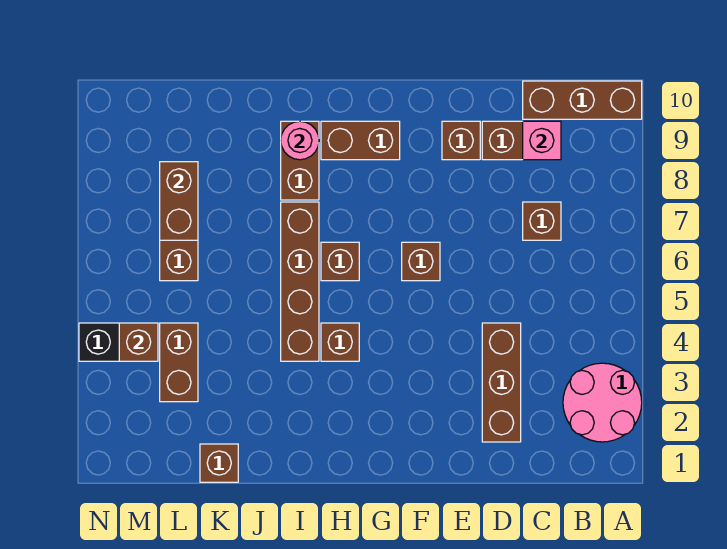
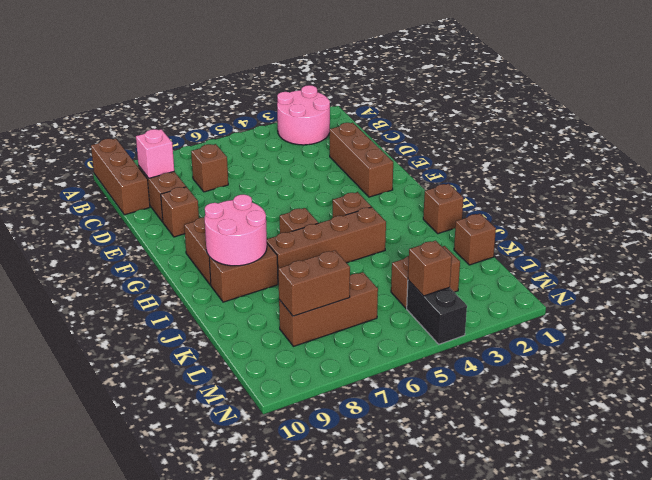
brown 1x3 brick [482,323,521,442] -> brown 1x3 brick turned to [330,123,393,197]
brown 1x1 brick [402,242,440,281] -> brown 1x1 brick moved to [423,184,463,234]
pink 1x1 round brick [281,121,319,160] -> pink 2x2 round brick [204,194,267,266]

